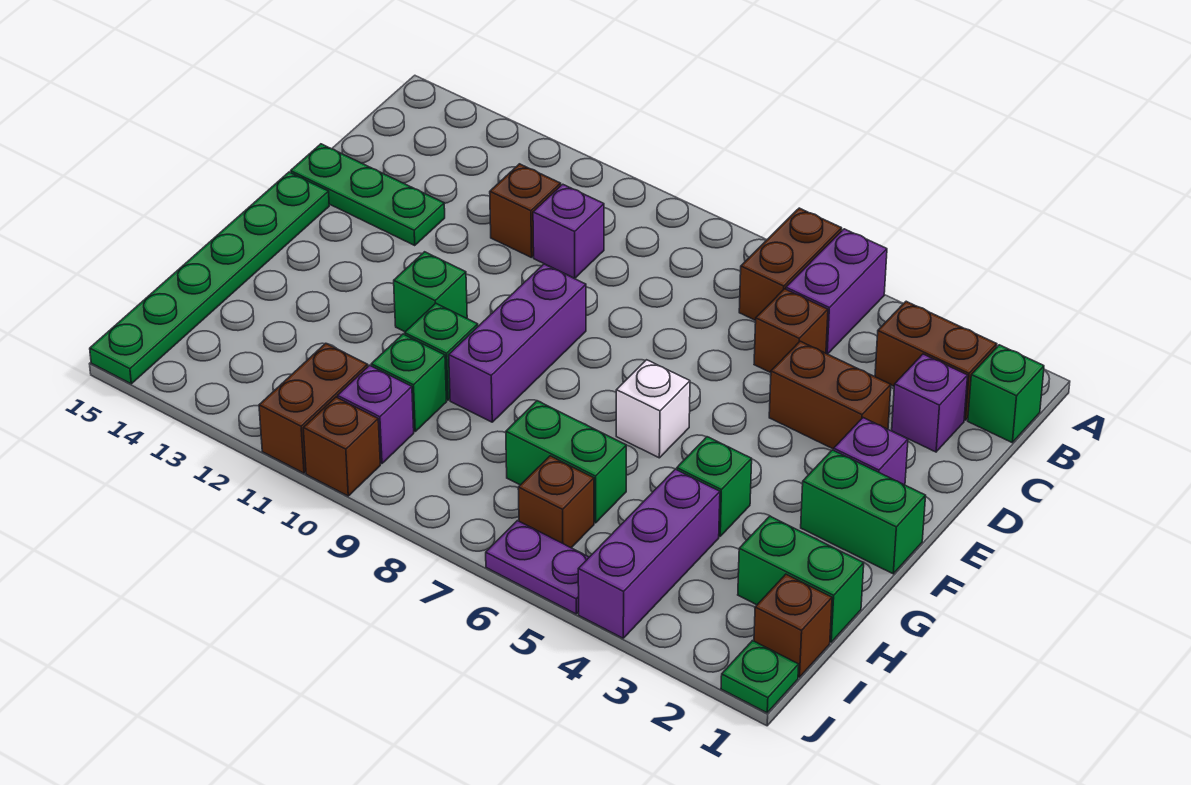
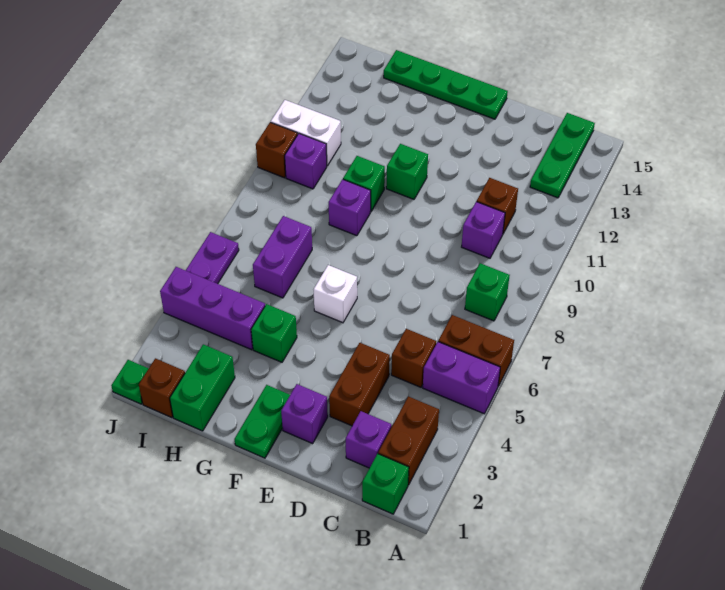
green 1x3 plate [291,144,445,245] -> green 1x3 plate moved to [530,113,595,198]
purple 1x3 brick [449,264,586,422] -> purple 1x1 brick [329,179,371,236]
green 1x6 plate [90,172,329,384] -> green 1x4 plate [384,50,508,119]
green 1x2 brick [801,450,926,574] -> green 1x2 plate [235,385,290,458]
green 1x2 brick [506,401,626,523] -> purple 1x2 brick [253,216,312,298]
green 1x1 brick [371,334,447,431] -> green 1x1 brick moved to [465,263,510,321]
brown 1x1 brick [518,456,594,548] -> none
brown 1x2 brick [259,343,368,473] -> white 1x2 brick [271,100,341,166]

